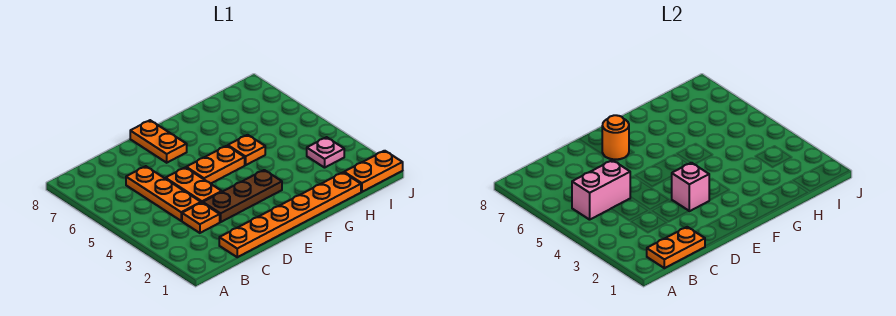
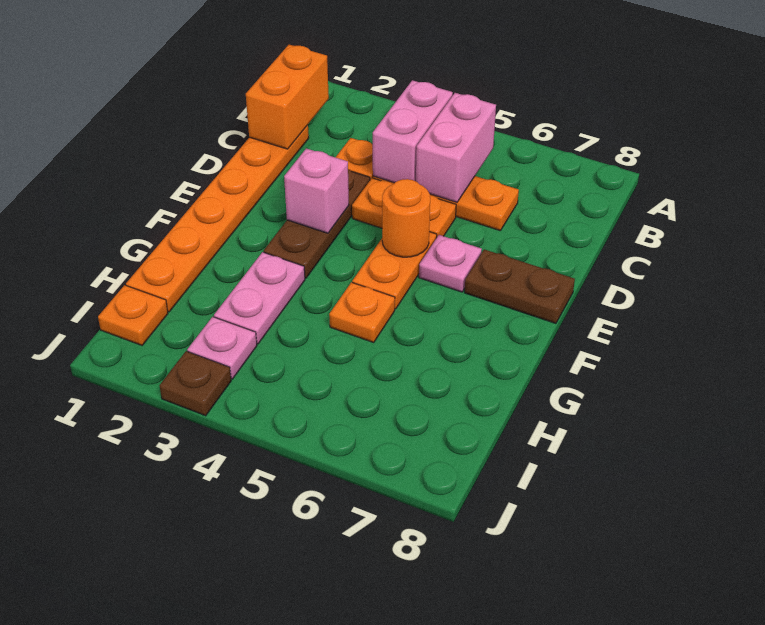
orange 1x2 plate [647,227,705,268] -> orange 1x2 brick [246,45,329,149]
none -> pink 1x2 brick [373,80,453,183]
none -> pink 1x1 plate [419,235,482,292]
orange 1x2 plate [130,120,187,163] -> brown 1x2 plate [465,249,575,323]
orange 1x1 round brick [602,115,629,159] -> orange 1x1 round brick moved to [382,179,430,257]
none -> pink 1x2 plate [214,252,305,344]
orange 1x2 plate [344,151,403,192] -> orange 1x1 plate [98,285,168,345]
none -> brown 1x1 plate [160,351,231,416]

